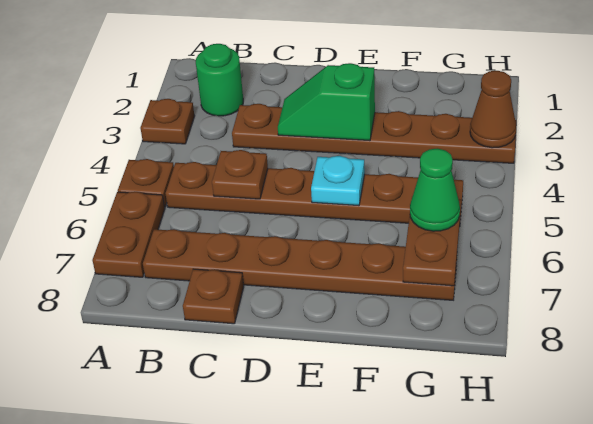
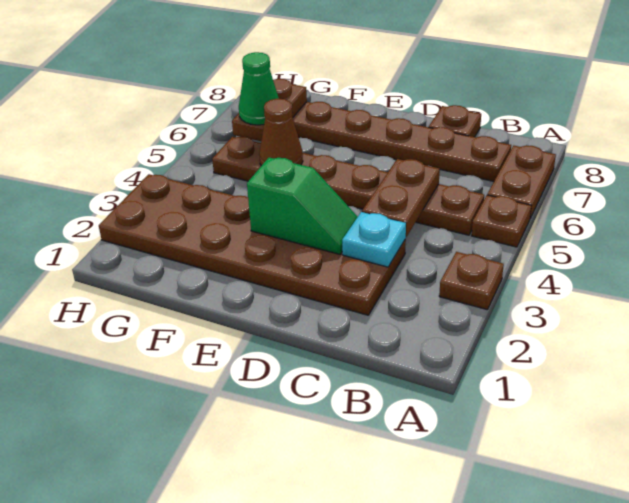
green 1x1 round brick [196,44,243,116] -> none
brown 1x6 plate [232,104,516,163] -> brown 2x6 plate [99,174,406,315]
brown 1x1 plate [212,150,268,199] -> brown 1x2 plate [362,159,440,237]
cyan 1x1 plate [311,156,365,206] -> cyan 1x1 plate moved to [342,212,406,267]
brown 1x1 cone [470,71,516,148] -> brown 1x1 cone moved to [259,99,303,166]

